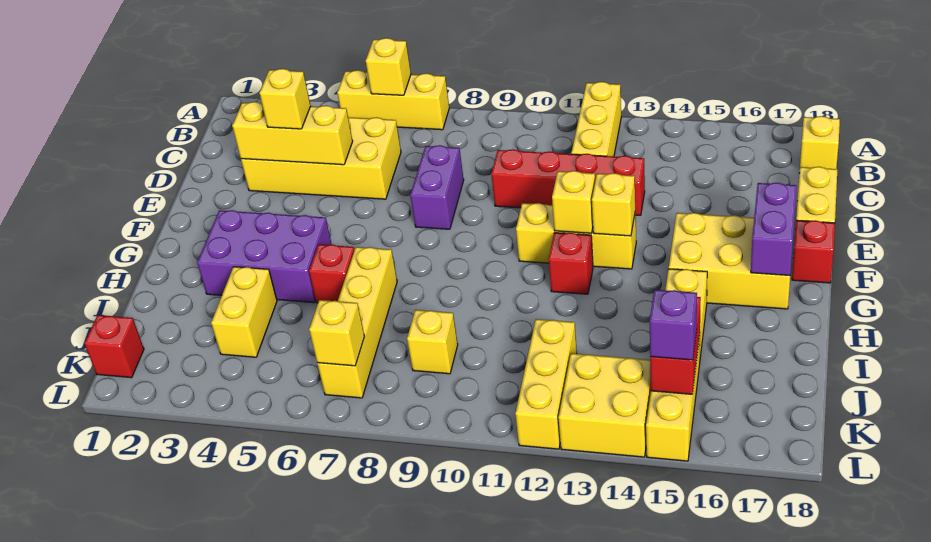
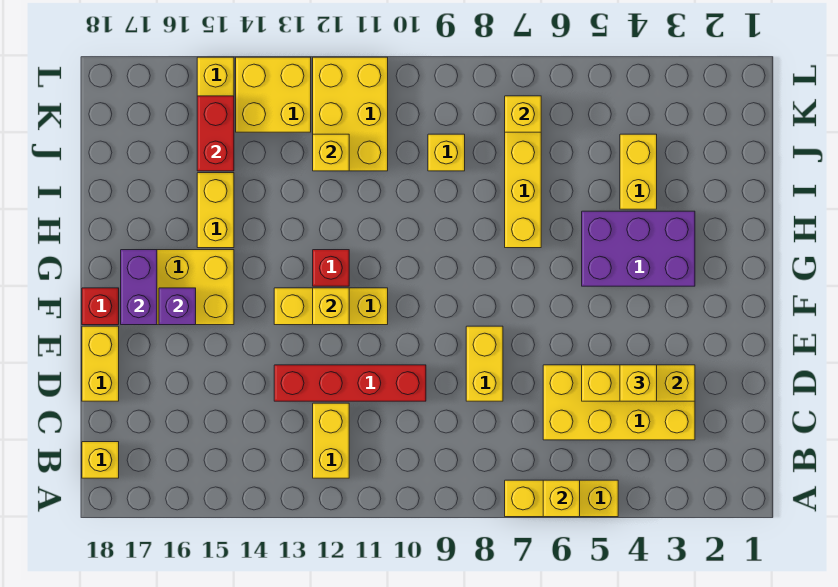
yellow 1x3 brick [571,82,621,157] -> yellow 1x2 brick [313,403,349,478]
purple 1x2 brick [410,145,464,229] -> yellow 1x2 brick [466,326,503,401]
yellow 1x1 brick [592,173,635,236] -> yellow 1x1 brick moved to [313,134,349,171]
red 1x1 brick [309,244,354,303] -> none
yellow 1x3 brick [515,319,577,449] -> yellow 2x3 brick [313,57,388,171]
red 1x1 brick [84,315,144,378] -> none
purple 1x1 brick [650,290,697,360] -> purple 1x1 brick moved to [159,288,196,325]

